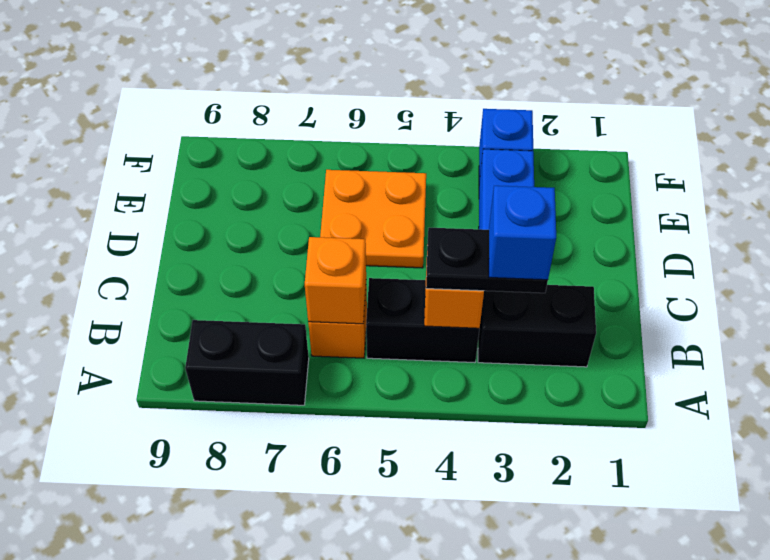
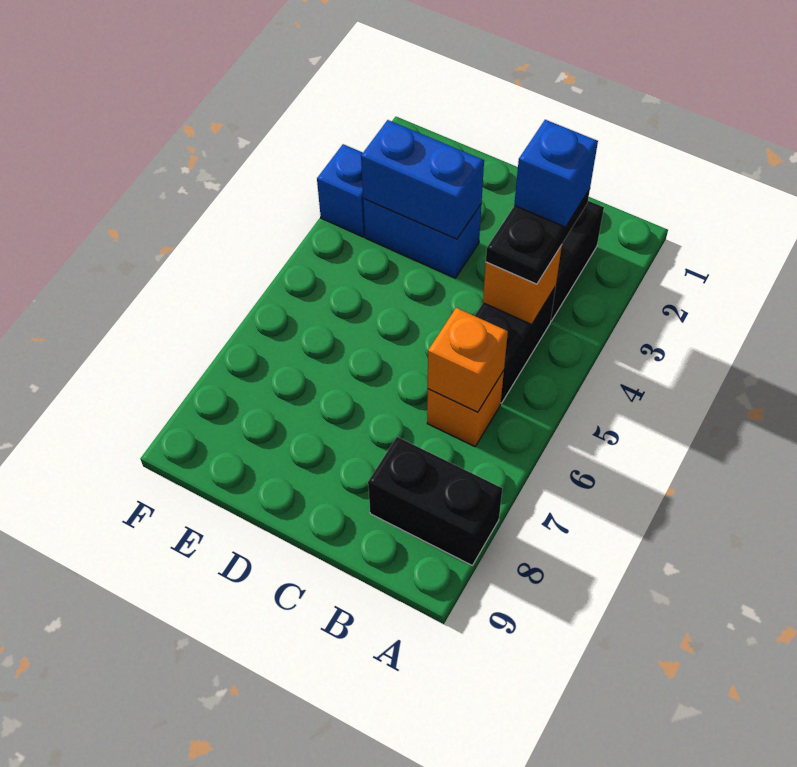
black 1x2 brick [185,320,309,405] -> black 1x2 brick turned to [368,437,502,565]
none -> blue 1x2 brick [361,120,484,239]
orange 2x2 plate [320,170,426,268] -> none

